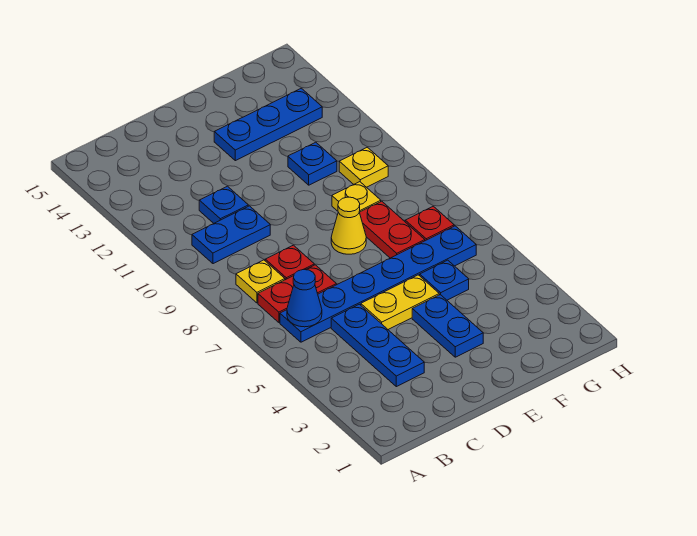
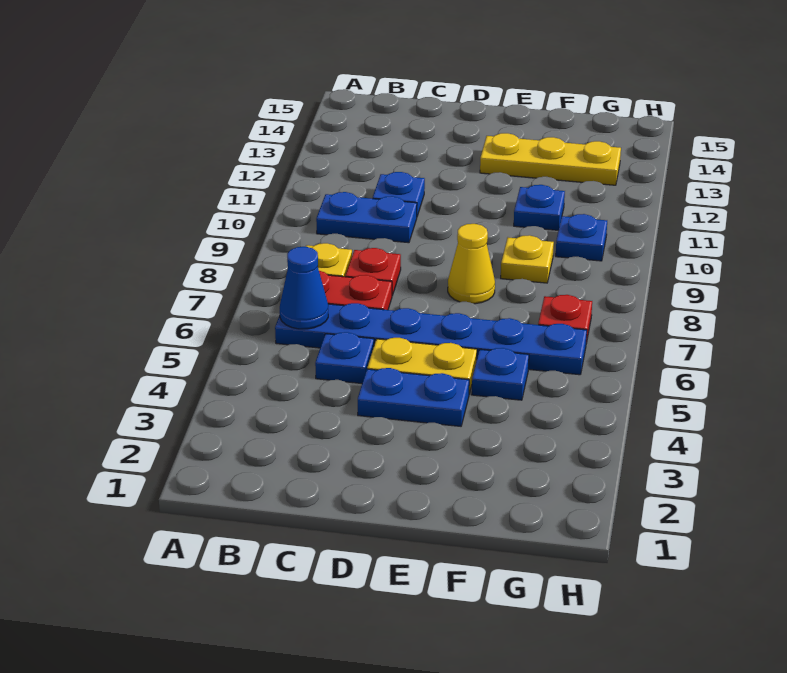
blue 1x3 plate [331,304,424,387] -> blue 1x1 plate [315,332,374,383]
blue 1x2 plate [412,295,483,357] -> blue 1x2 plate turned to [358,368,469,426]
blue 1x3 plate [214,88,322,161] -> yellow 1x3 plate [480,133,621,185]
red 1x2 plate [359,201,425,258] -> none
yellow 1x1 plate [339,147,388,187] -> blue 1x1 plate [556,214,607,261]

